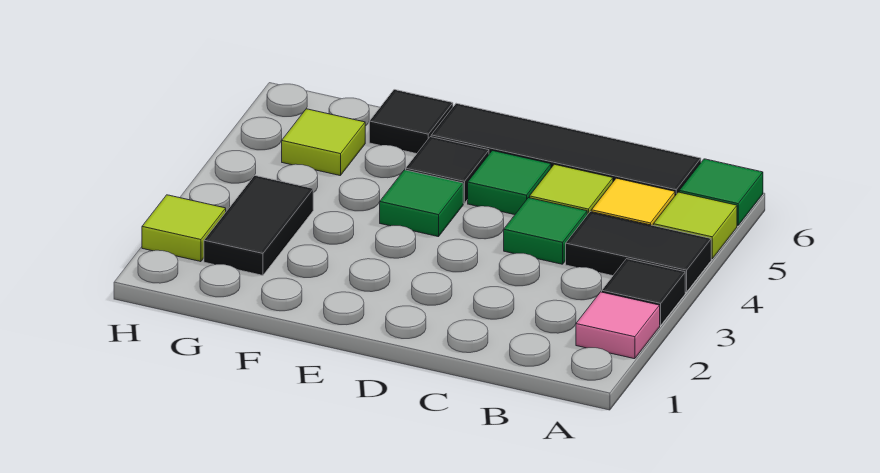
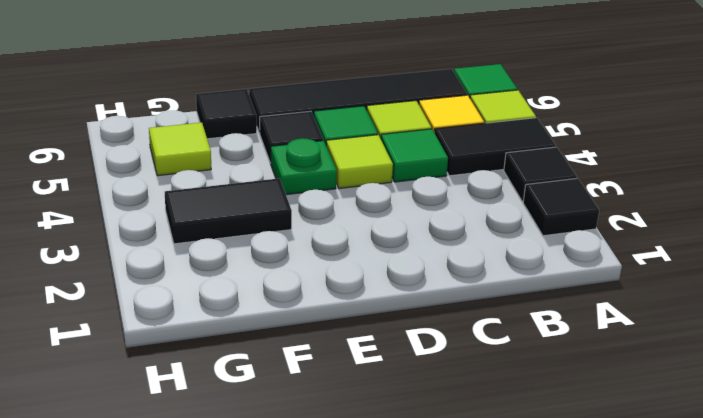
pink 1x1 tile [576,292,660,359] -> black 1x1 tile [523,178,599,236]
green 1x1 tile [380,170,463,237] -> green 1x1 plate [271,138,337,195]
black 1x2 tile [204,175,313,275] -> black 1x2 tile turned to [165,178,292,244]
lime 1x1 tile [142,195,226,262] -> lime 1x1 tile moved to [326,135,393,188]

